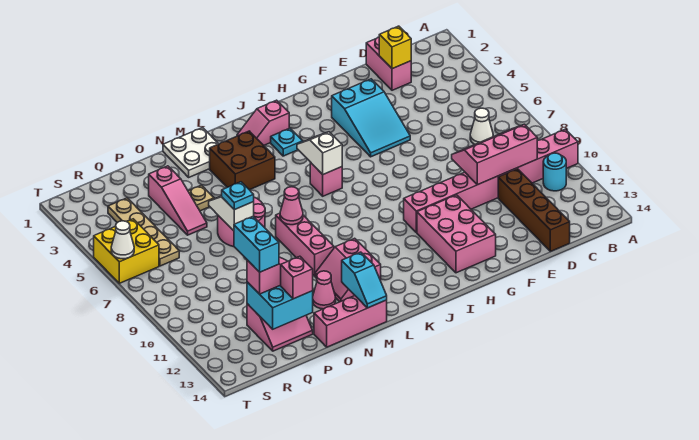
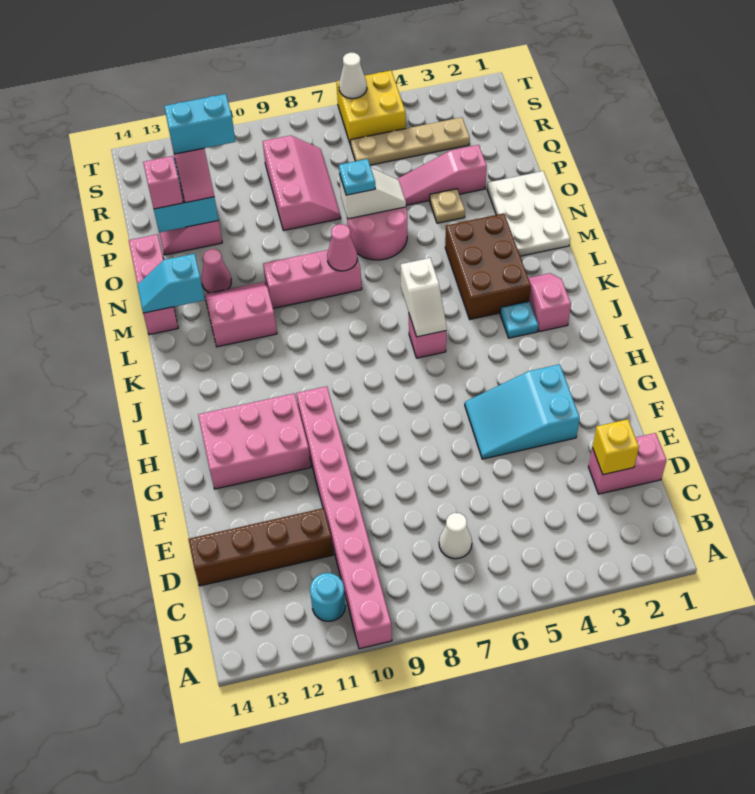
pink 2x3 slope [452,124,537,185] -> pink 2x3 slope moved to [263,135,341,231]
white 1x2 slope [297,132,342,174] -> white 1x2 slope turned to [401,258,447,337]
brown 2x2 brick [210,131,275,190] -> brown 2x3 brick [445,213,531,319]
white 2x2 plate [163,128,218,177] -> white 2x3 plate [487,171,570,256]

